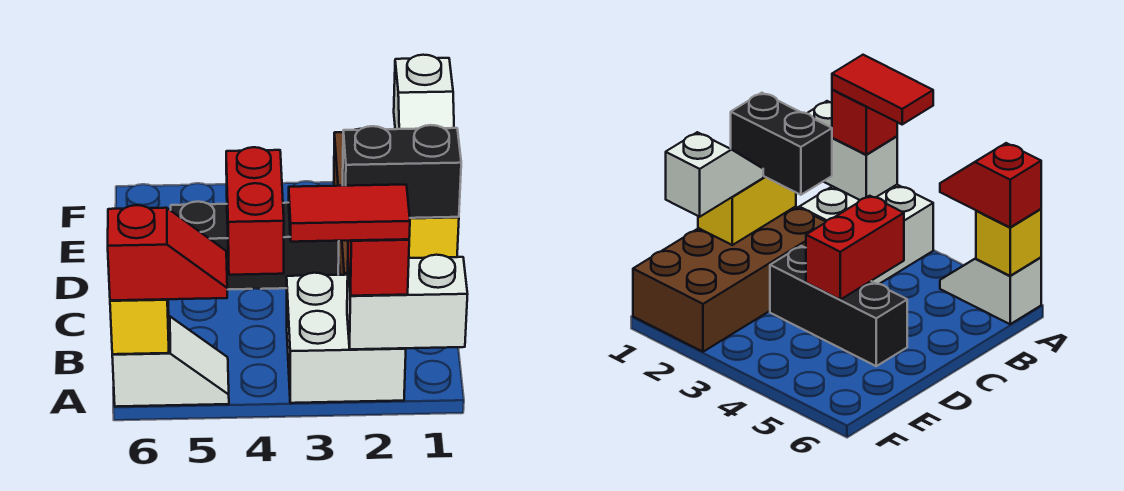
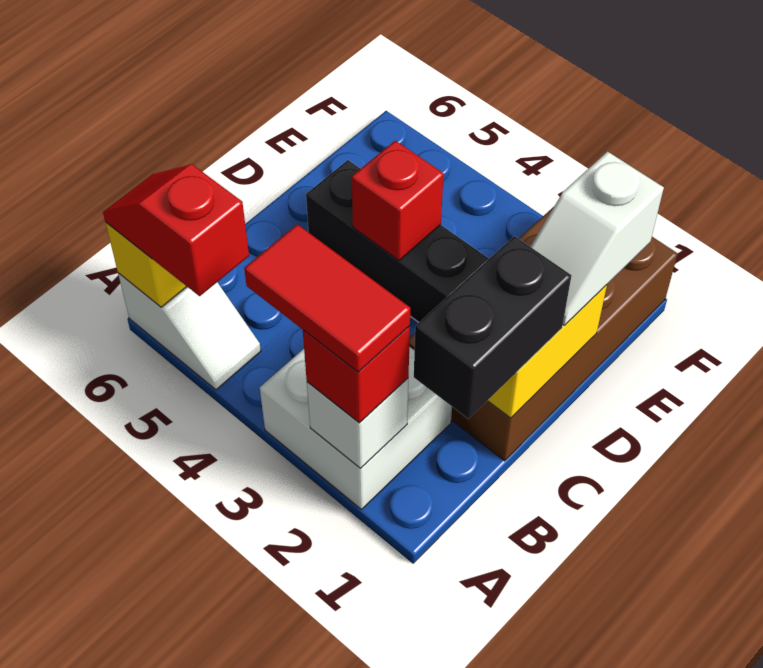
white 1x2 brick [347,255,468,349] -> white 1x1 brick [307,378,408,469]
red 1x2 slope [108,205,227,300] -> red 1x2 slope turned to [103,164,249,296]
black 1x2 brick [343,125,461,218] -> black 1x2 brick turned to [414,236,571,419]
red 1x2 brick [226,147,284,275] -> red 1x1 brick [352,141,444,261]

